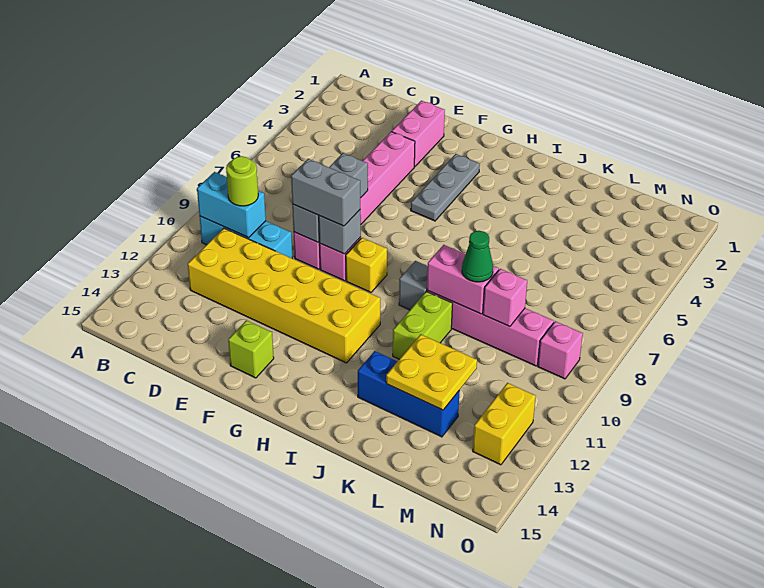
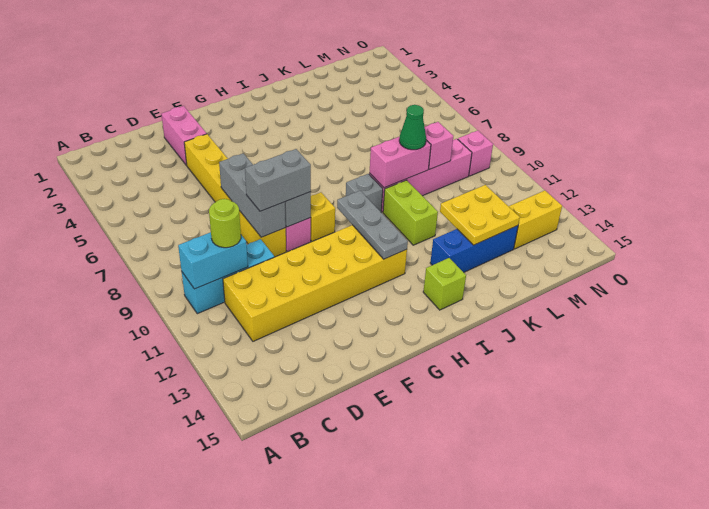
pink 1x6 brick [293,132,415,269] -> yellow 1x6 brick [184,134,286,257]
lime 1x1 brick [228,320,274,378] -> lime 1x1 brick moved to [423,258,466,310]
grey 1x3 plate [411,154,480,221] -> grey 1x3 plate moved to [337,191,408,259]
yellow 1x2 brick [473,383,536,465] -> yellow 1x2 brick turned to [509,191,562,249]

